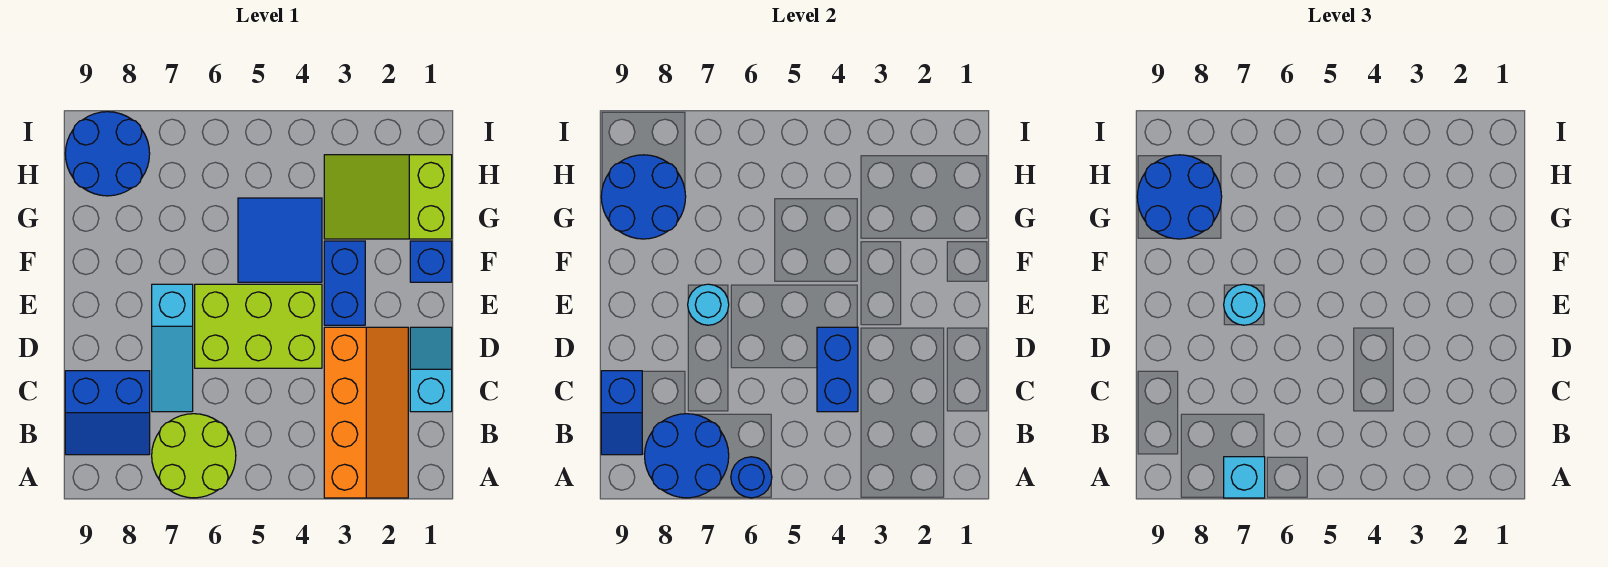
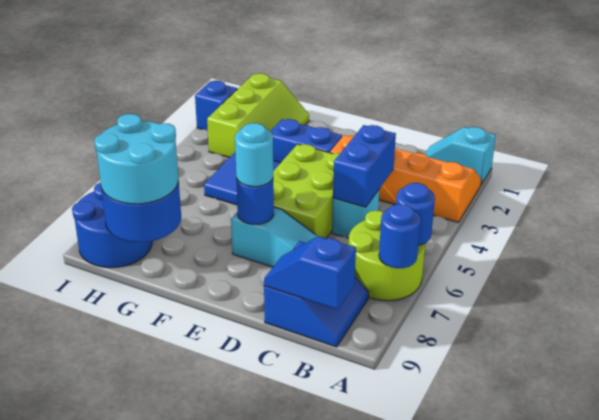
blue 2x2 round brick [645,414,729,498] -> blue 1x1 round brick [379,204,421,268]
cyan 1x1 brick [1224,457,1265,498] -> cyan 1x1 brick moved to [332,190,379,238]
blue 1x2 slope [601,371,642,455] -> blue 1x2 slope turned to [264,236,356,310]
cyan 1x2 slope [410,327,452,412] -> cyan 1x2 slope moved to [425,127,496,185]
blue 1x2 brick [817,327,858,412] -> blue 1x2 brick turned to [333,125,396,207]
cyan 1x1 round brick [688,284,729,325] -> blue 1x1 round brick [236,179,274,224]
blue 1x1 brick [410,241,452,282] -> blue 1x1 brick moved to [195,81,237,130]
lime 2x3 slope [324,155,452,239] -> lime 2x3 slope turned to [207,73,309,158]
blue 2x2 round brick [1137,155,1222,239] -> cyan 2x2 round brick [94,114,178,204]

